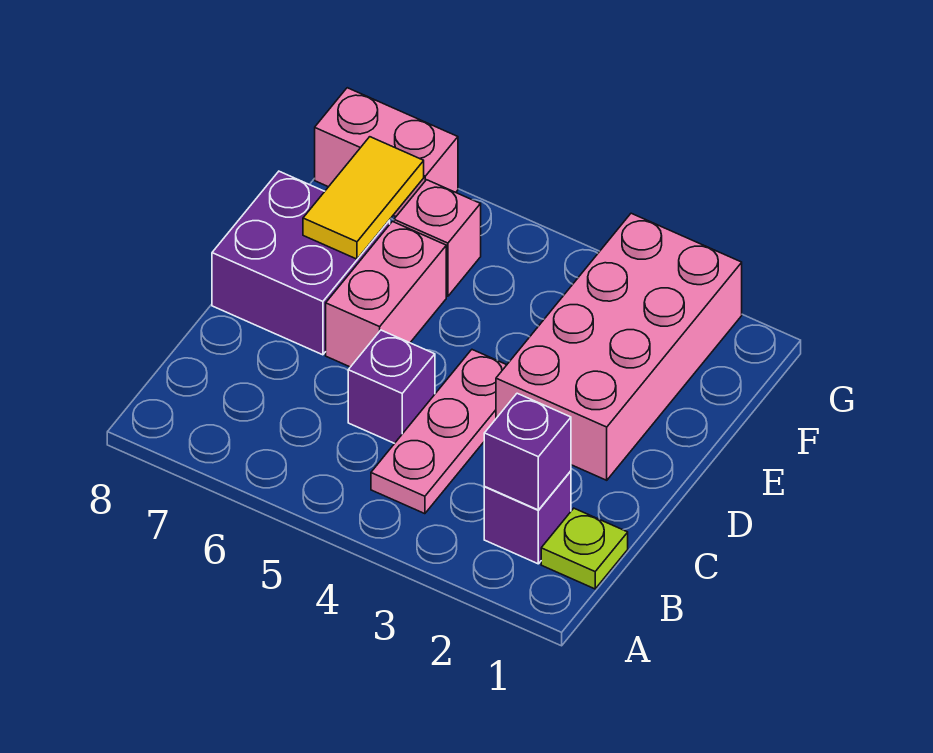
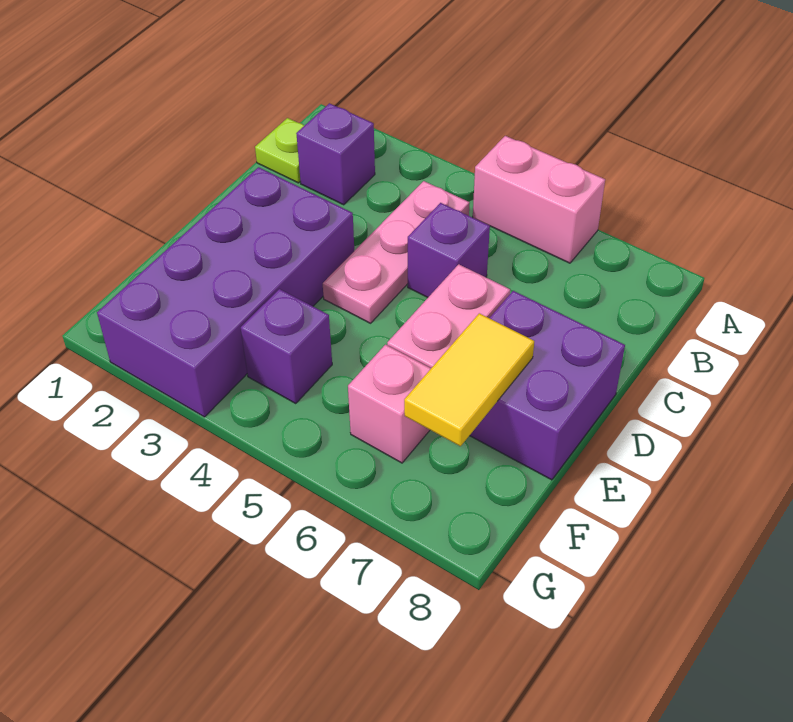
purple 1x1 brick [484,393,571,510] -> purple 1x1 brick moved to [241,289,332,403]
pink 2x4 brick [496,213,742,480] -> purple 2x4 brick [97,167,354,417]
pink 1x2 brick [315,88,458,216] -> pink 1x2 brick moved to [473,136,605,263]

